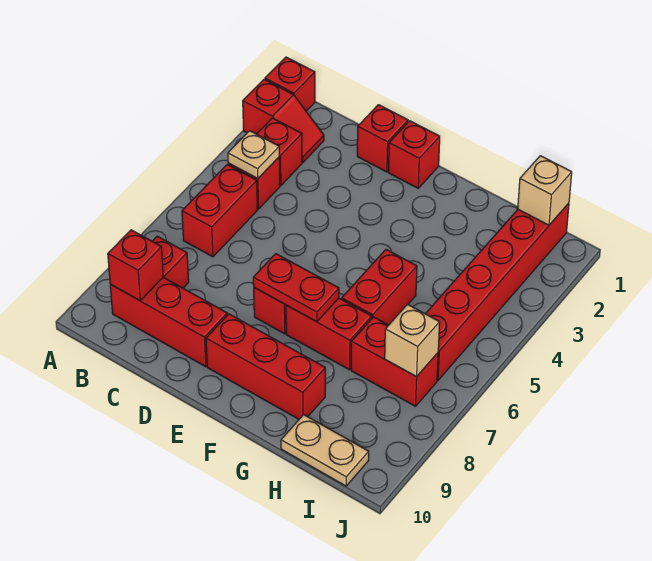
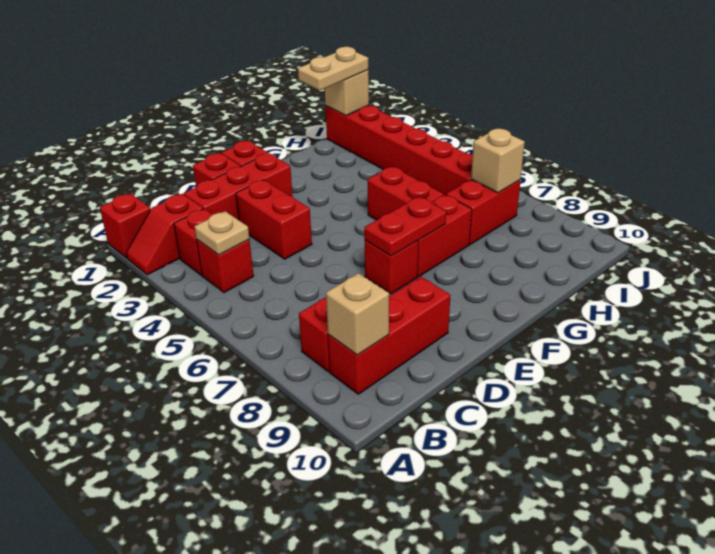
red 1x2 slope [243,79,324,162] -> red 1x2 slope turned to [126,194,203,275]
red 1x2 brick [182,165,258,257] -> red 1x2 brick moved to [236,180,312,259]
red 1x1 brick [108,230,163,301] -> tan 1x1 brick [326,273,389,355]
red 1x3 brick [206,314,325,419] -> red 1x3 brick moved to [184,154,293,220]
tan 1x2 plate [281,415,369,486] -> tan 1x2 plate moved to [298,47,368,90]

